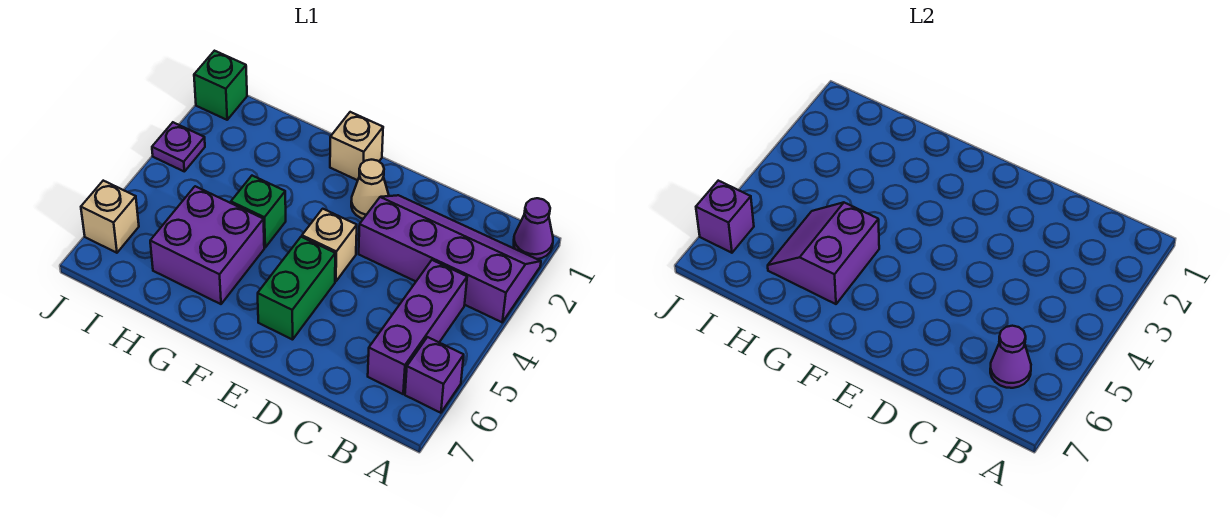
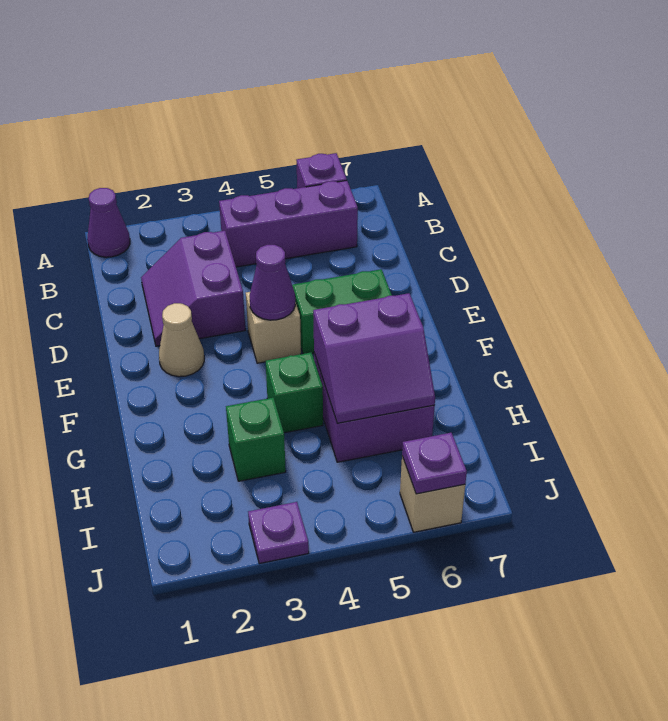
purple 2x4 slope [359,195,541,322] -> purple 2x2 slope [141,231,245,346]
purple 1x1 cone [990,326,1031,388] -> purple 1x1 cone moved to [249,245,295,320]
tan 1x1 brick [330,112,383,180] -> none
green 1x1 brick [194,51,247,120] -> green 1x1 brick moved to [226,398,286,481]
purple 1x1 brick [696,181,754,253] -> purple 1x1 plate [402,433,467,494]

